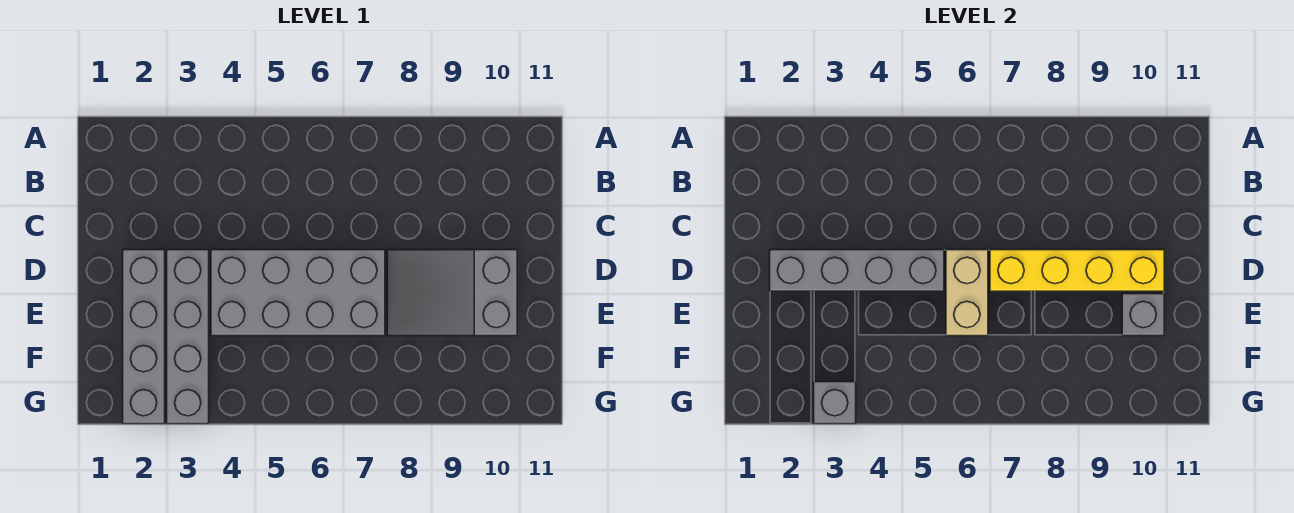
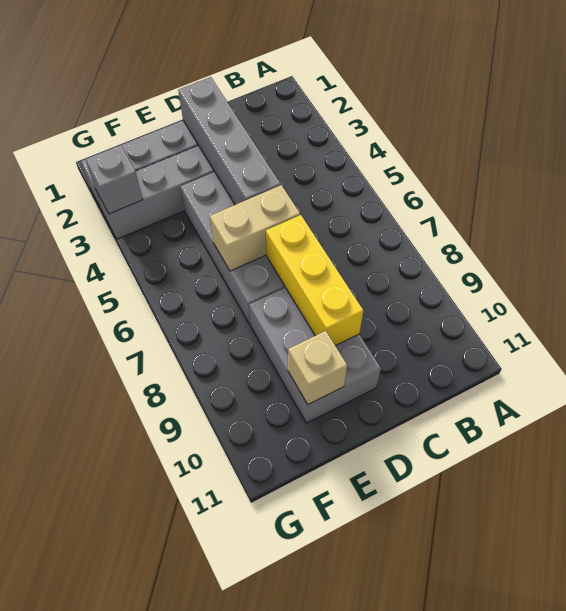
yellow 1x4 brick [990,250,1164,291] -> yellow 1x3 brick [266,215,363,346]
grey 2x3 slope [387,250,517,336] -> grey 2x3 brick [249,288,381,423]
grey 1x1 brick [1122,294,1164,336] -> tan 1x1 brick [288,331,347,404]

